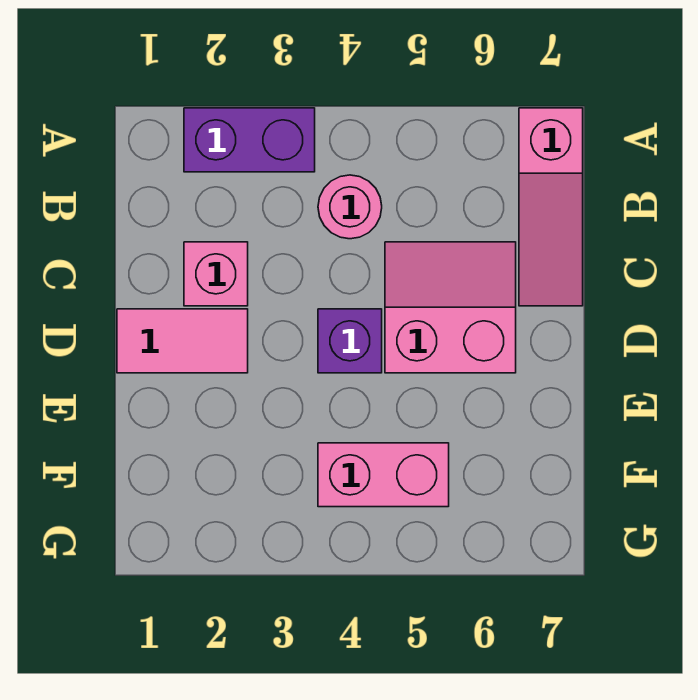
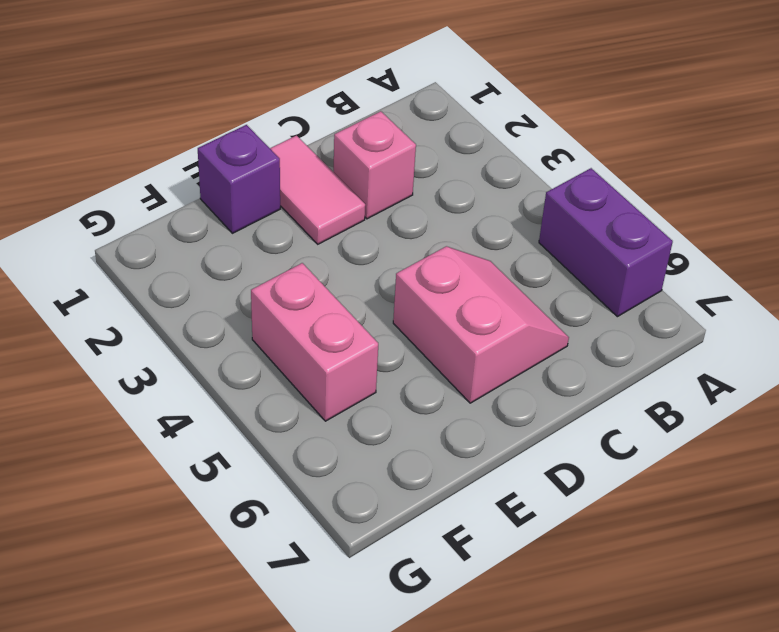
purple 1x2 brick [184,108,315,172] -> purple 1x2 brick moved to [539,168,673,317]
pink 1x3 slope [519,108,583,306] -> none
pink 1x1 round brick [318,175,382,239] -> none
purple 1x1 brick [318,309,382,373] -> purple 1x1 brick moved to [198,125,280,233]

